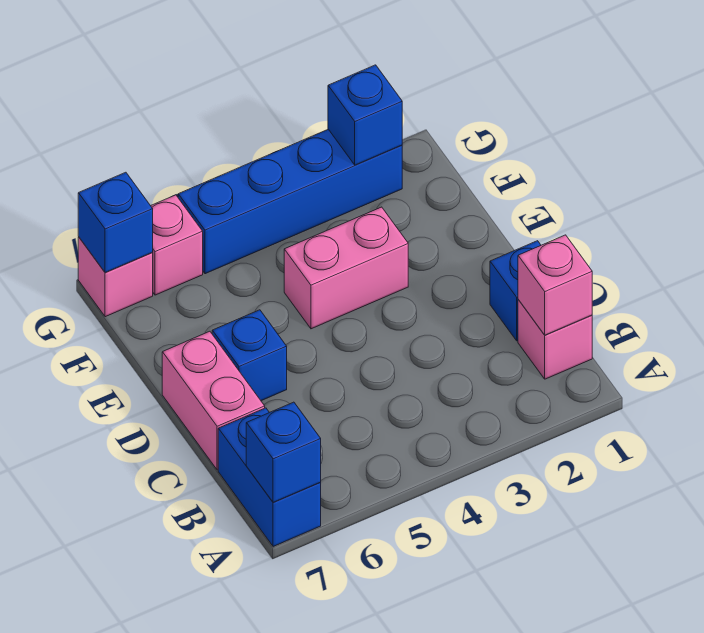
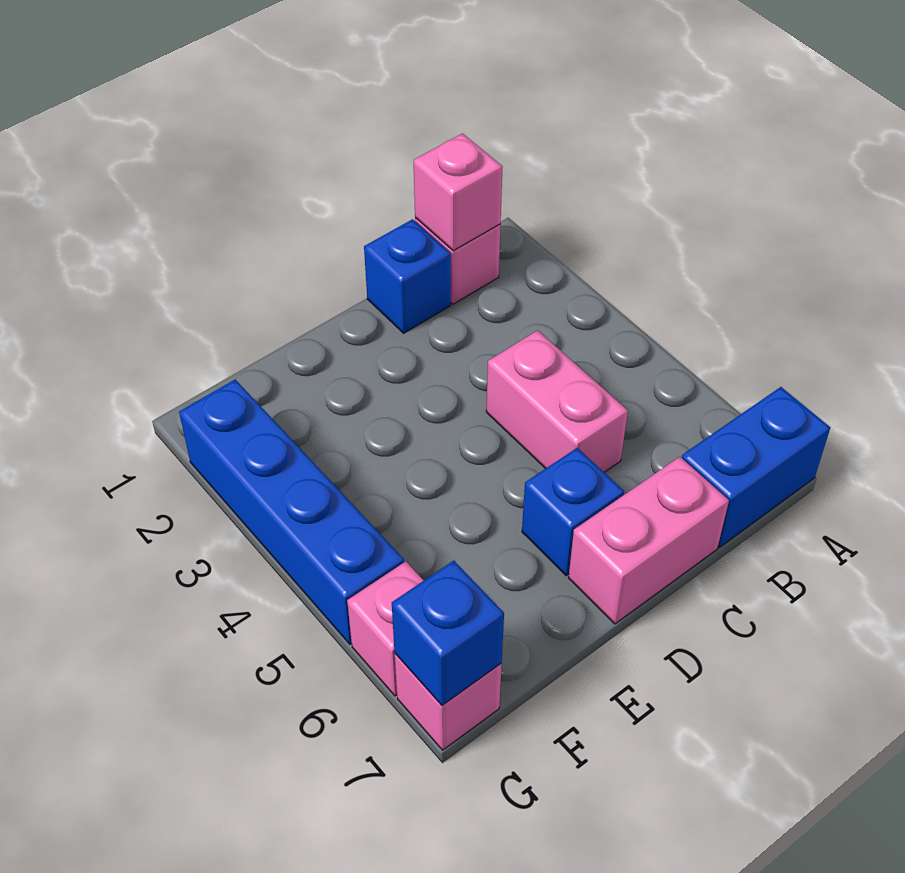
blue 1x1 brick [246,402,321,502] -> none
pink 1x2 brick [284,207,408,329] -> pink 1x2 brick moved to [486,330,628,472]
blue 1x1 brick [328,65,402,165] -> none

